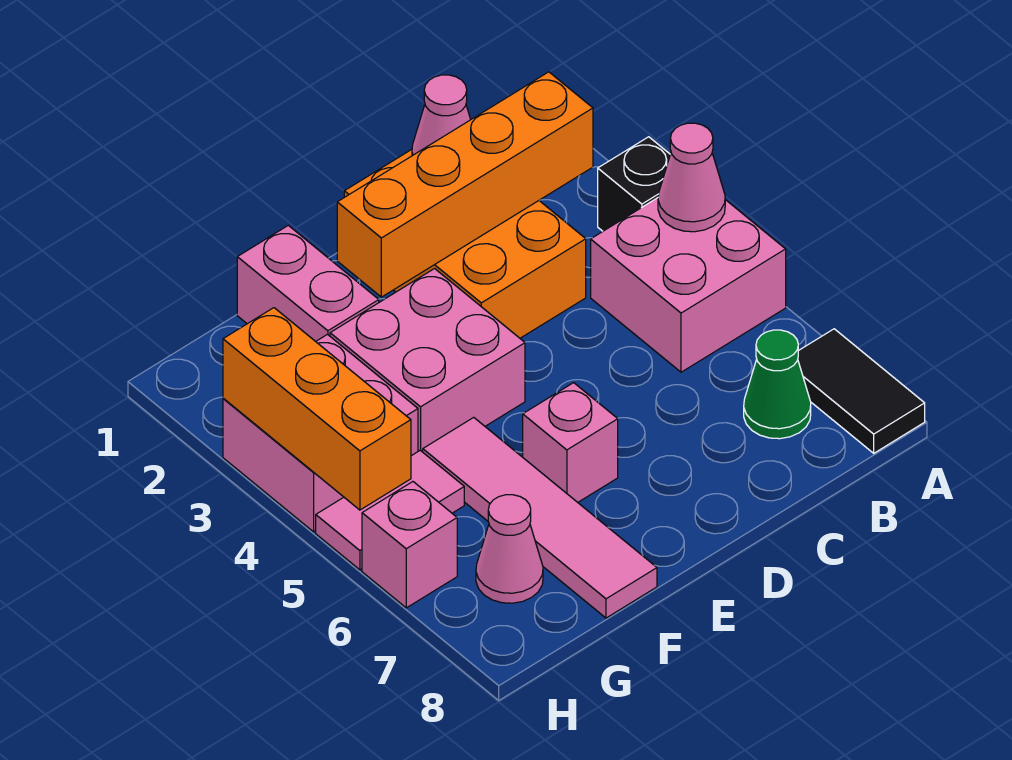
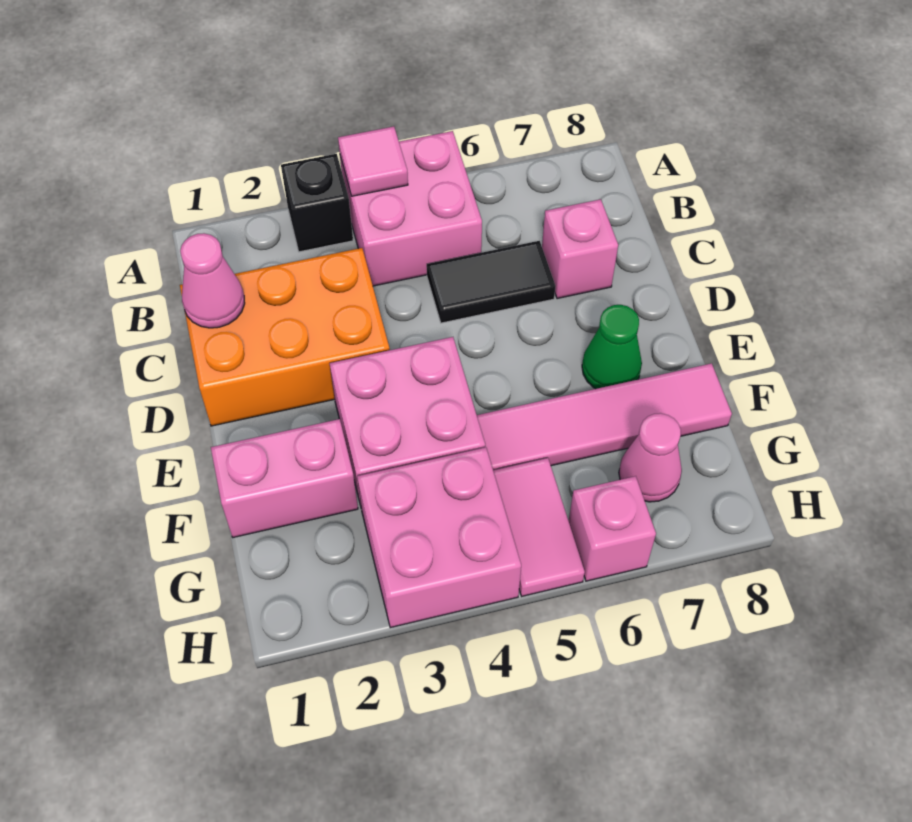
pink 1x1 cone [658,123,725,232] -> pink 1x1 tile [338,126,408,196]
black 1x2 tile [798,329,925,453] -> black 1x2 tile moved to [427,241,555,323]
orange 1x4 brick [337,72,593,297] -> none
green 1x1 cone [744,330,811,439] -> green 1x1 cone moved to [582,305,642,389]
pink 1x1 brick [523,383,618,502] -> pink 1x1 brick moved to [542,199,618,299]
orange 1x3 brick [223,308,411,510] -> none

